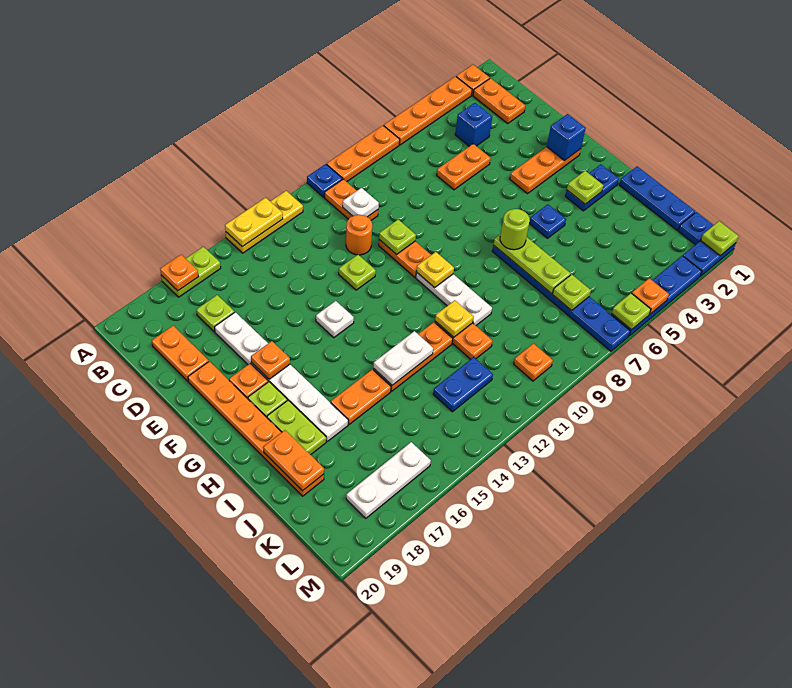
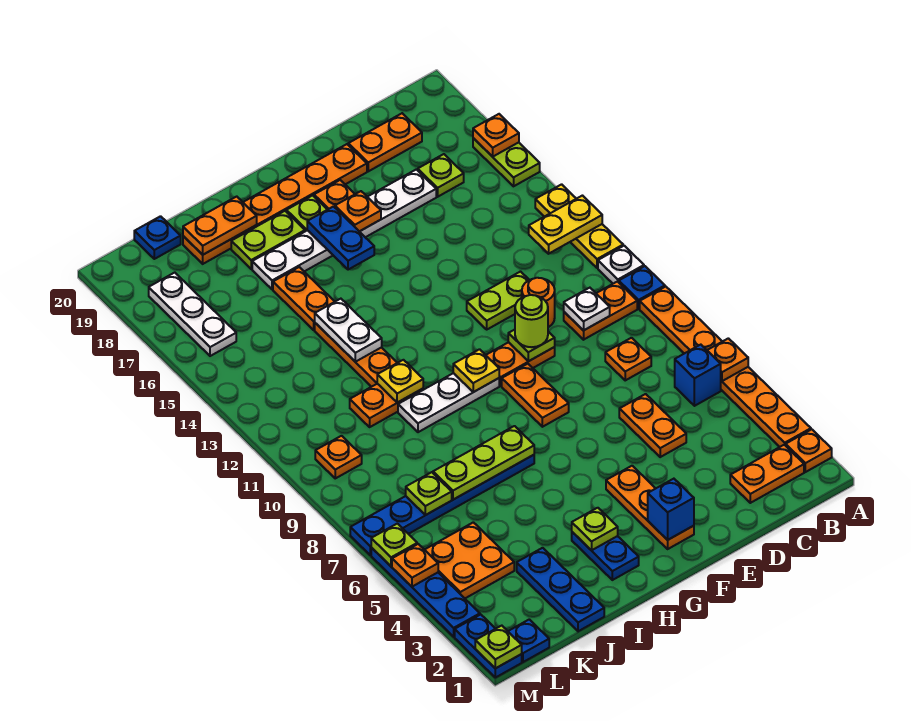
none -> orange 1x1 plate [707,338,748,381]
yellow 1x2 plate [225,198,283,247] -> yellow 1x2 plate turned to [529,196,602,254]
blue 1x1 brick [455,103,492,146] -> blue 1x1 brick moved to [675,345,721,406]
none -> orange 1x1 plate [605,338,651,380]
lime 1x1 plate [339,255,376,290] -> lime 1x2 plate [467,272,529,329]
none -> orange 1x2 plate [502,364,569,427]
white 1x1 plate [316,301,354,338] -> white 1x1 plate moved to [598,246,644,284]
blue 1x1 plate [529,204,566,238] -> blue 1x1 plate moved to [134,216,181,259]
lime 1x1 round brick [500,209,530,250] -> lime 1x1 round brick moved to [515,295,548,347]
blue 1x3 plate [619,166,695,230] -> blue 1x3 plate turned to [517,548,604,631]
none -> orange 2x2 plate [425,522,514,598]
blue 1x2 plate [433,357,493,412] -> blue 1x2 plate moved to [307,207,374,270]

